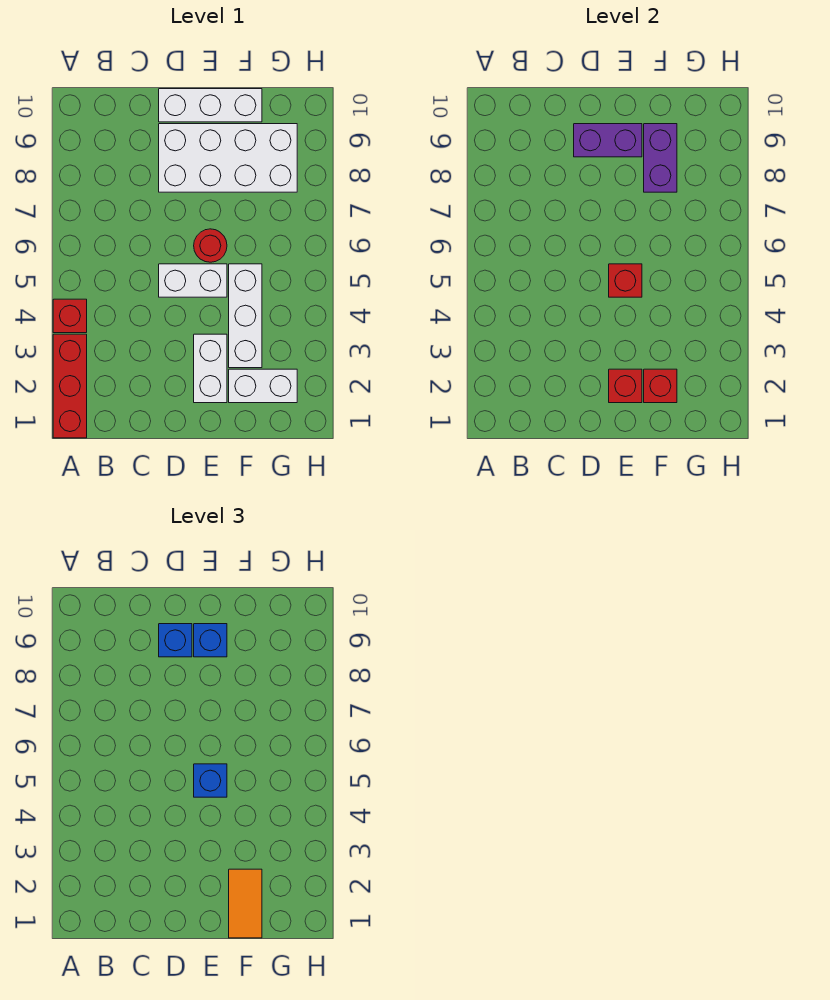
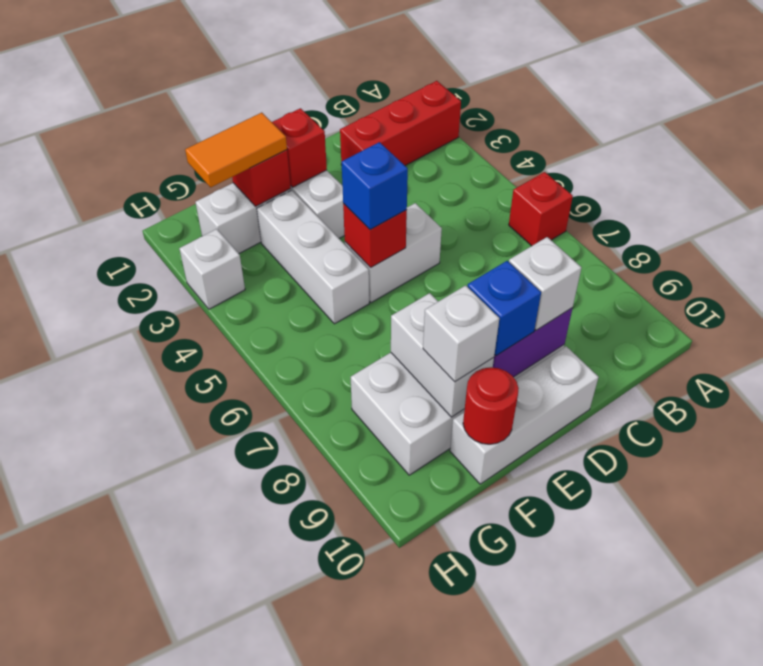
red 1x3 brick [53,334,87,438] -> red 1x3 brick turned to [340,81,461,166]
red 1x1 brick [53,299,87,333] -> red 1x1 brick moved to [509,172,573,246]
blue 1x1 brick [159,624,192,657] -> white 1x1 brick [509,237,581,330]
red 1x1 round brick [194,229,227,262] -> red 1x1 round brick moved to [463,367,519,444]
orange 1x2 tile [229,869,262,938] -> orange 1x2 tile turned to [185,113,287,187]
purple 1x2 brick [644,124,677,192] -> white 1x2 brick [391,293,494,417]
none -> white 1x1 brick [423,285,499,382]
none -> white 1x1 brick [179,229,245,309]

